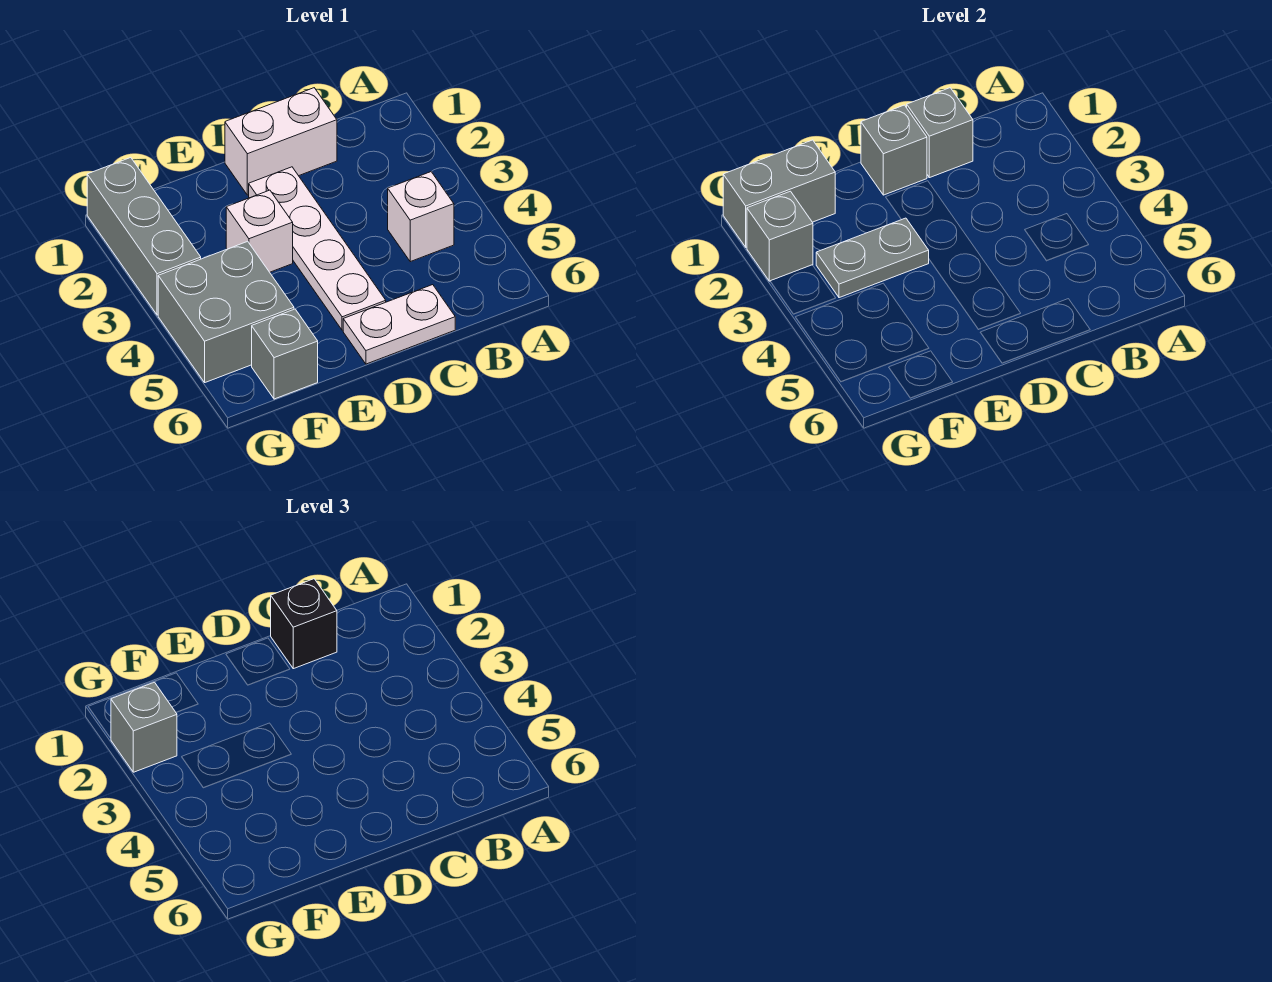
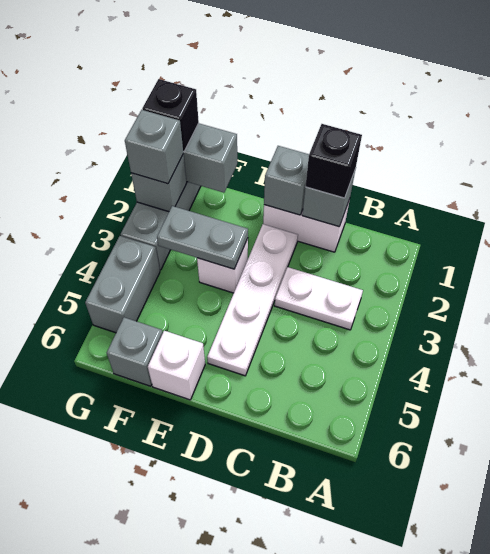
white 1x1 brick [388,172,454,262] -> white 1x1 brick moved to [148,331,205,400]
white 1x2 plate [343,285,455,364] -> white 1x2 plate moved to [275,267,363,330]
grey 2x2 brick [158,241,294,382] -> grey 1x2 brick [85,236,160,333]
none -> black 1x1 brick [142,79,199,152]

